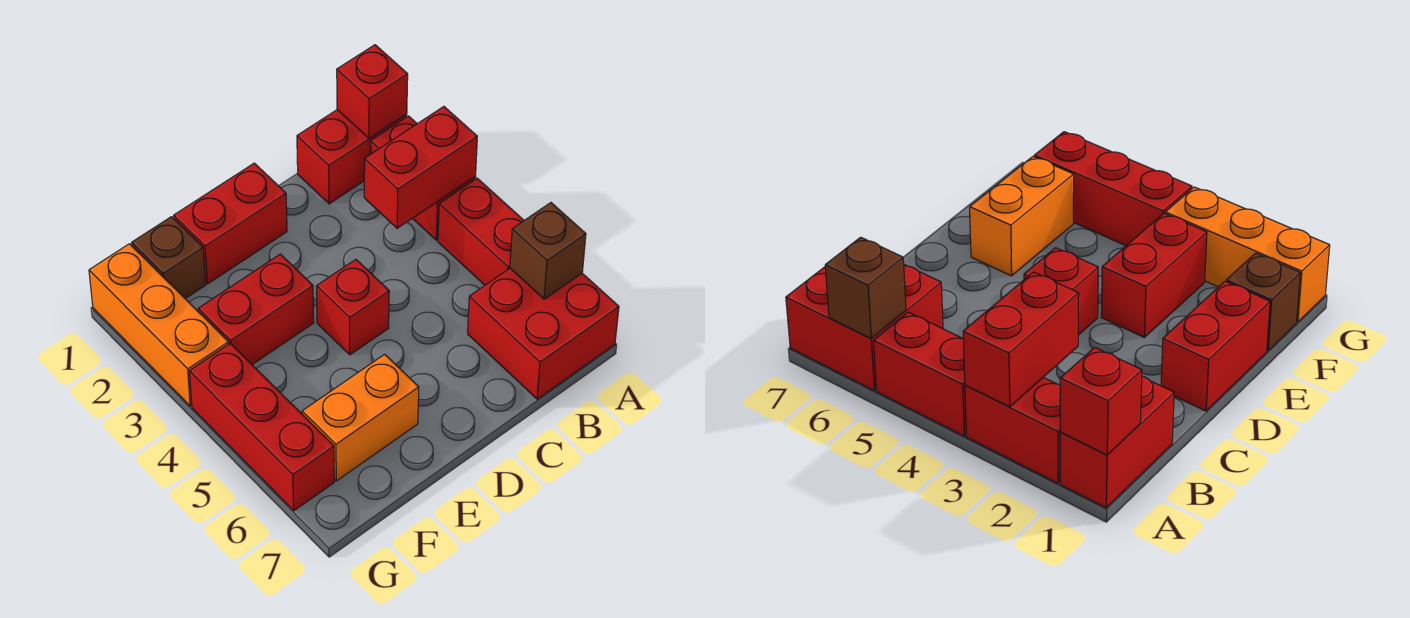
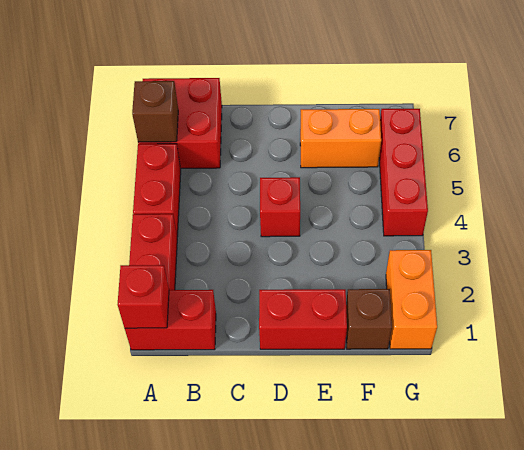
red 1x2 brick [364,107,477,228] -> none
red 1x2 brick [198,254,314,364] -> none
orange 1x3 brick [89,244,229,406] -> orange 1x2 brick [386,250,437,349]

